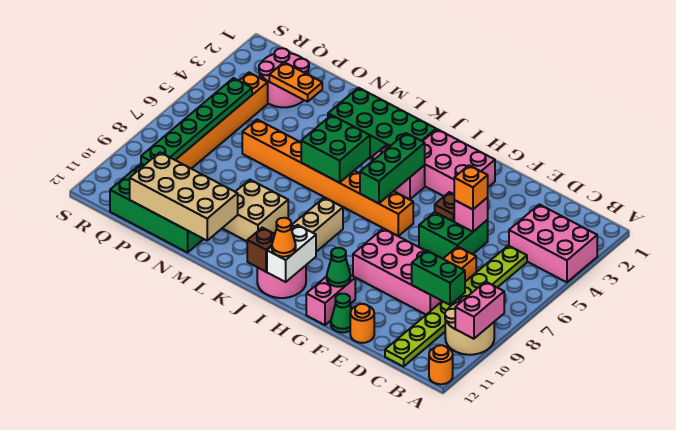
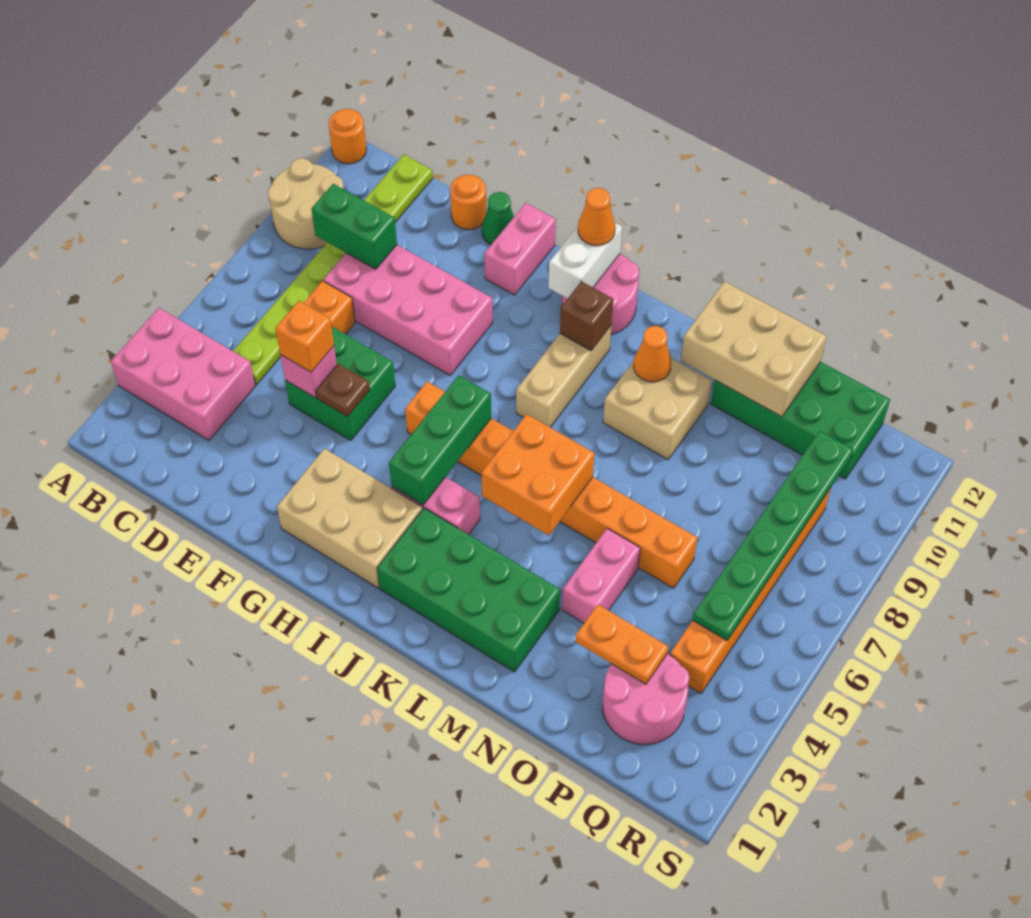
pink 1x2 brick [455,281,504,339] -> pink 1x2 brick moved to [562,528,640,623]
pink 2x3 brick [423,129,495,196] -> tan 2x3 brick [277,449,423,588]
green 1x1 cone [327,248,350,287] -> none
brown 1x1 brick [247,228,275,272] -> brown 1x1 brick moved to [560,281,613,350]
green 2x2 brick [301,115,370,183] -> orange 2x2 brick [481,414,594,535]
none -> orange 1x1 cone [633,326,672,382]
tan 2x4 brick [130,152,238,240] -> tan 2x3 brick [681,281,827,417]

